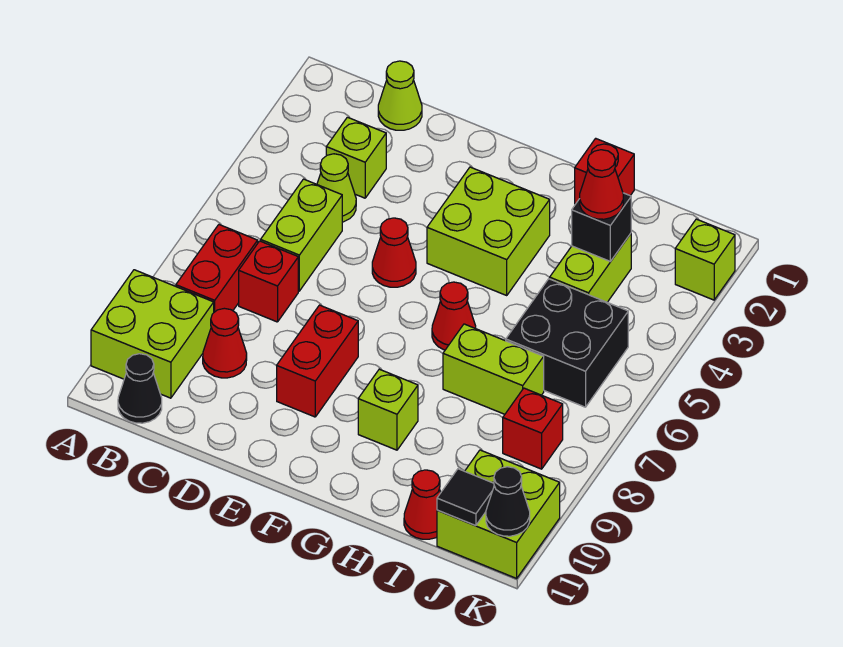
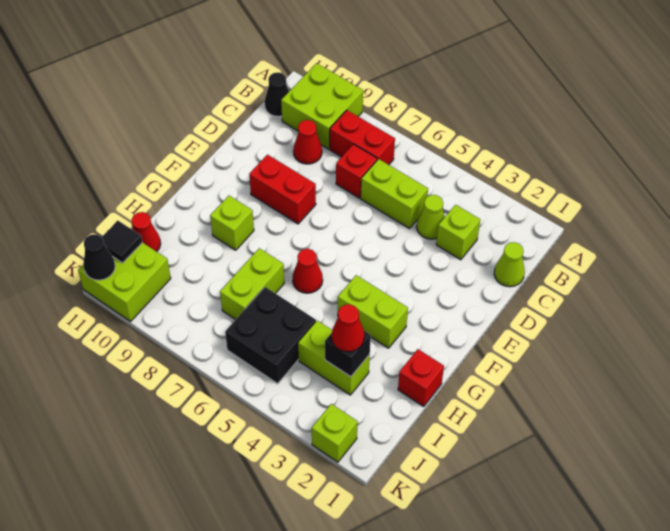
red 1x1 cone [372,218,416,287] -> none
lime 2x2 brick [427,167,550,295] -> lime 1x2 brick [338,275,408,348]
red 1x1 brick [503,388,563,469] -> none

